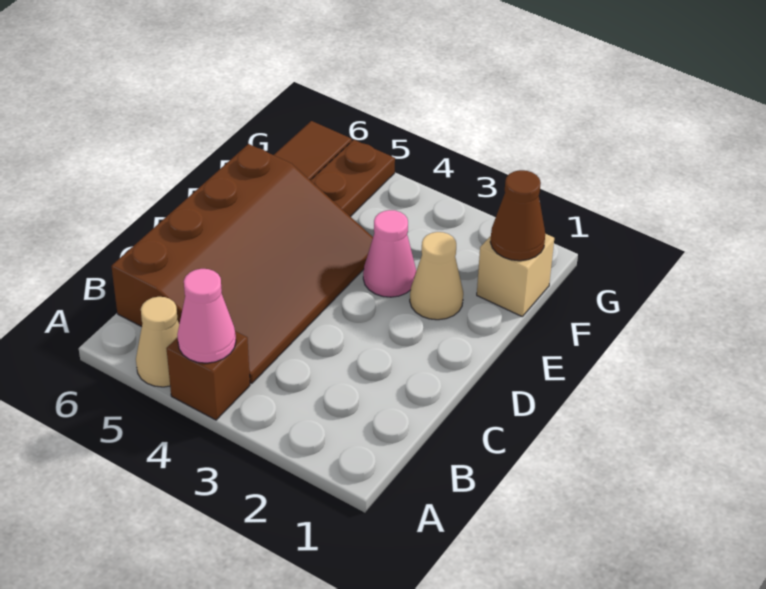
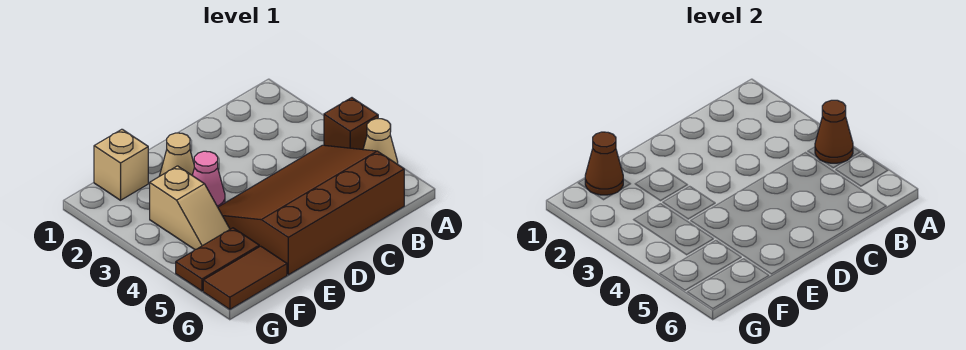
pink 1x1 cone [177,269,236,363] -> brown 1x1 cone [815,100,853,163]
none -> tan 1x2 slope [150,166,230,250]

